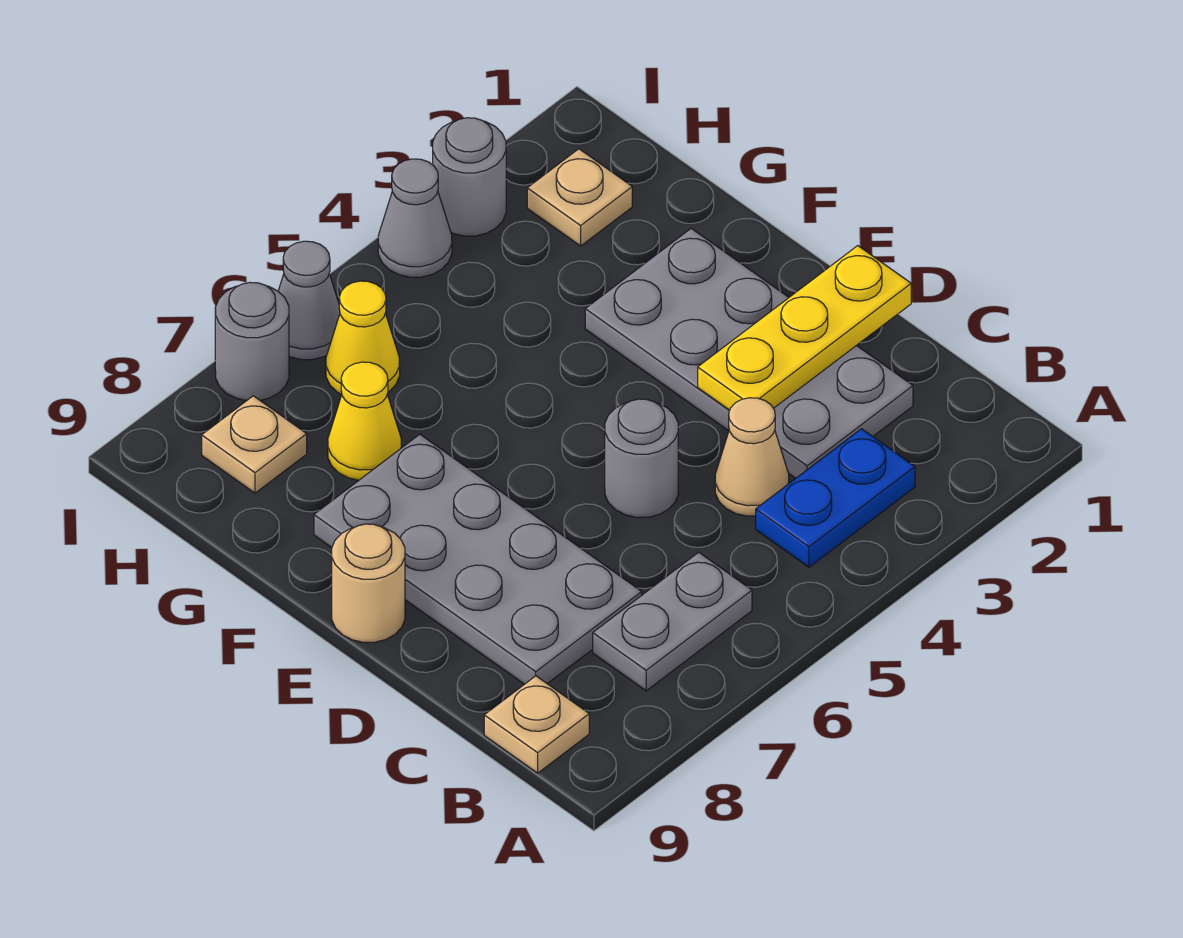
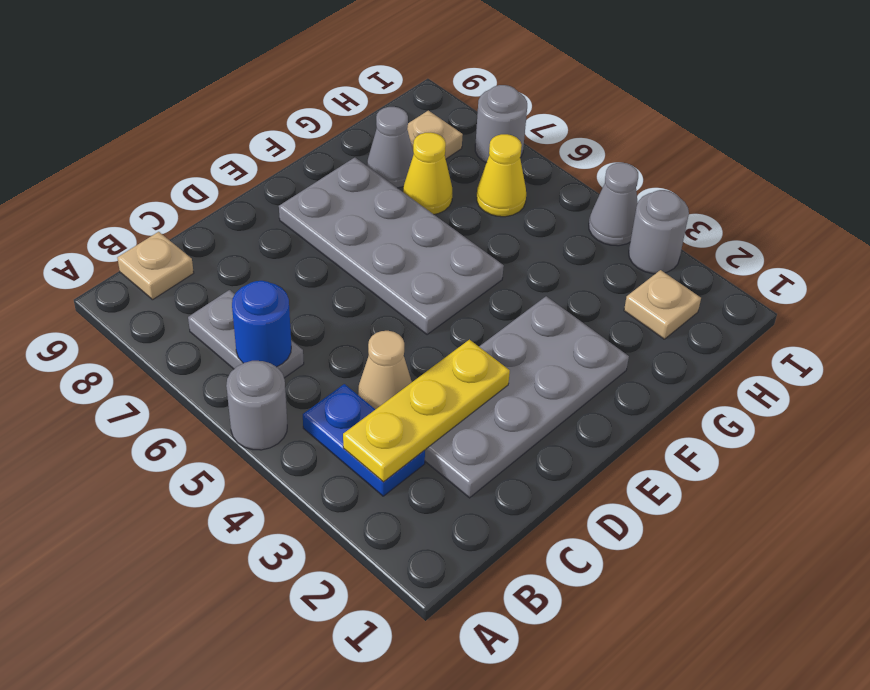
none -> blue 1x1 round brick [232,281,291,367]
grey 2x4 plate [314,434,642,684] -> grey 2x4 plate turned to [279,158,504,335]
yellow 1x3 plate [698,246,911,410] -> yellow 1x3 plate turned to [343,340,510,482]
grey 1x1 round brick [605,399,678,518] -> grey 1x1 round brick moved to [226,361,287,450]
tan 1x1 round brick [332,524,405,642] -> none
grey 1x1 cone [278,241,340,360] -> grey 1x1 cone moved to [367,107,414,188]

